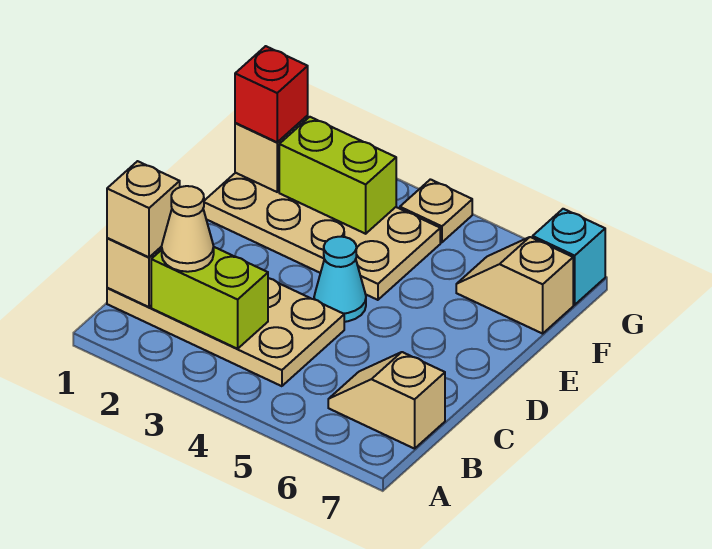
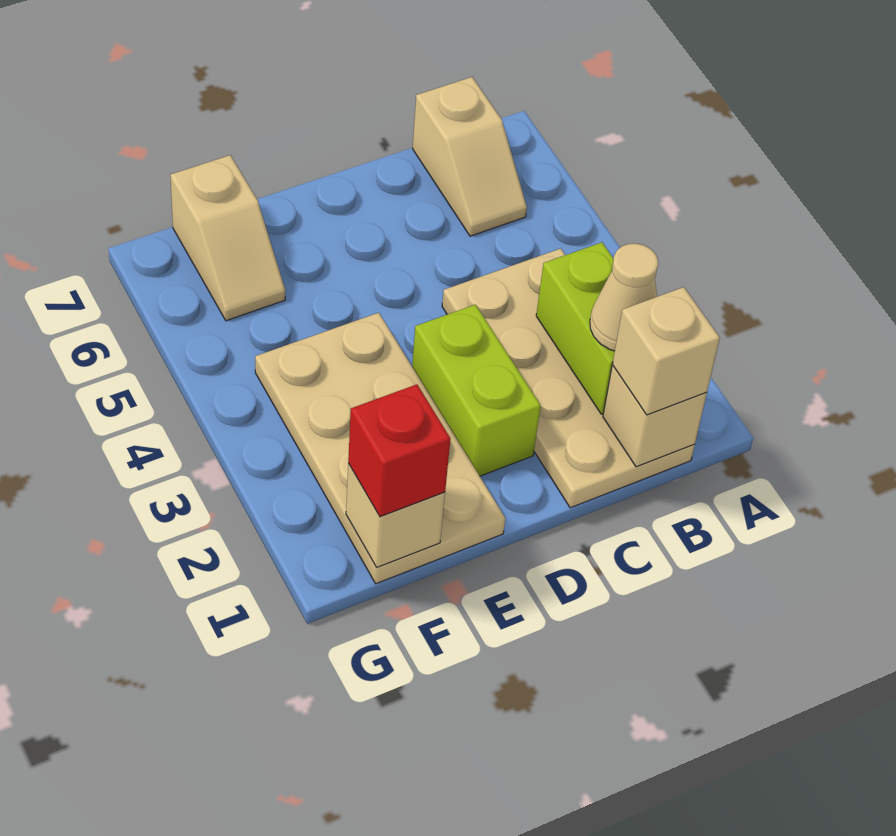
cyan 1x1 cone [314,237,366,322] -> none
lime 1x2 brick [279,117,396,234] -> lime 1x2 brick moved to [412,305,541,476]
tan 1x1 plate [400,179,472,242] -> none
cyan 1x1 brick [533,209,605,305] -> none

